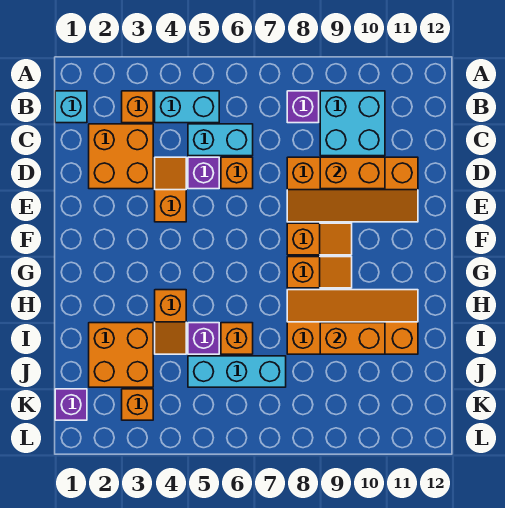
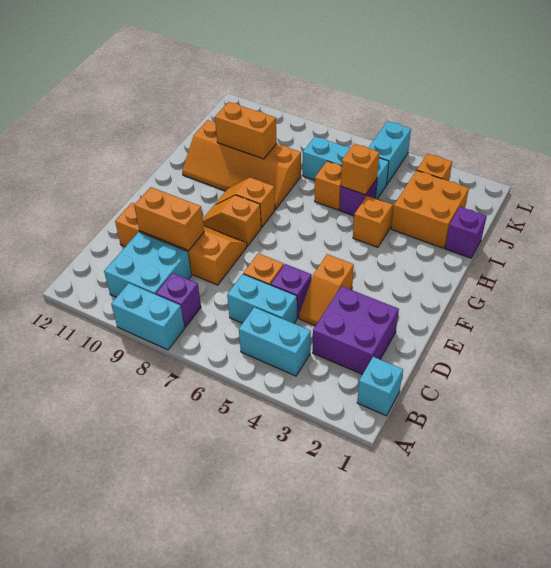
none -> cyan 1x2 brick [111,283,185,350]
orange 1x1 brick [122,91,153,123] -> orange 1x1 brick moved to [341,144,379,195]
orange 2x2 brick [89,124,153,189] -> purple 2x2 brick [313,286,399,375]
purple 1x1 brick [55,389,87,420] -> purple 1x1 brick moved to [445,207,487,258]
none -> cyan 1x2 brick [368,121,411,184]

